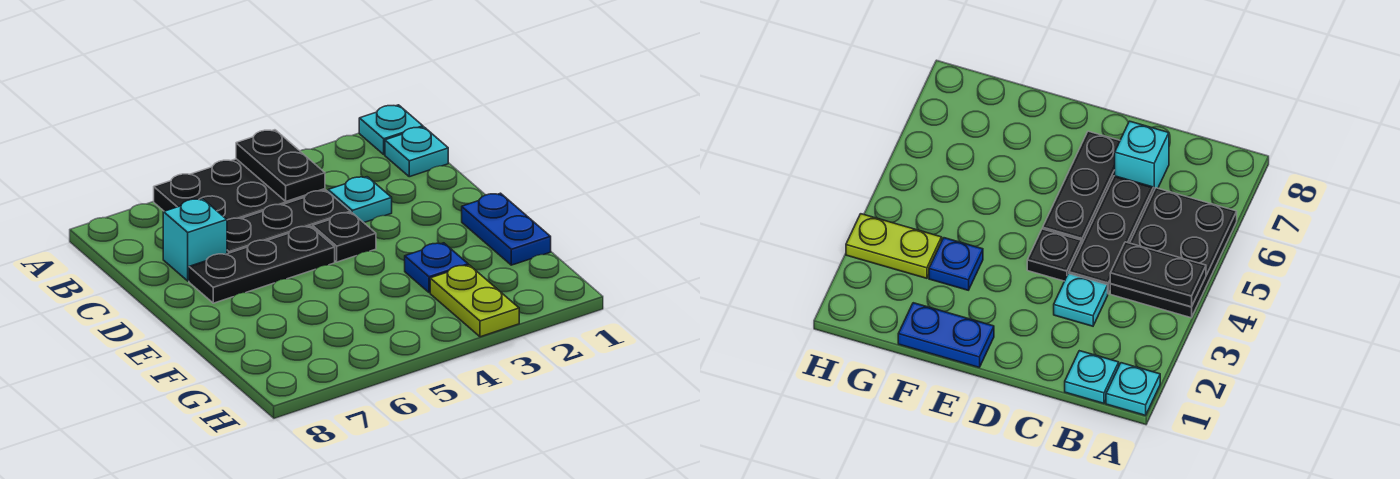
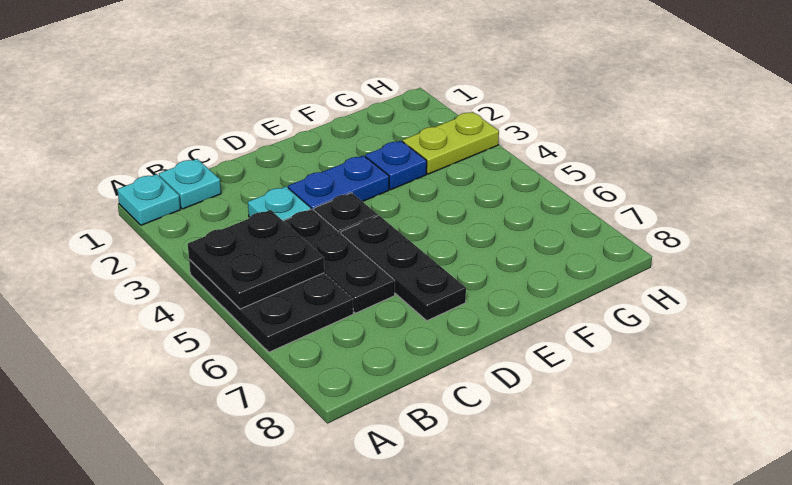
black 1x2 plate [236,130,325,201] -> black 2x2 plate [188,210,324,309]
cyan 1x1 brick [163,199,227,281] -> none
blue 1x2 plate [462,193,551,265] -> blue 1x2 plate moved to [288,156,389,210]

